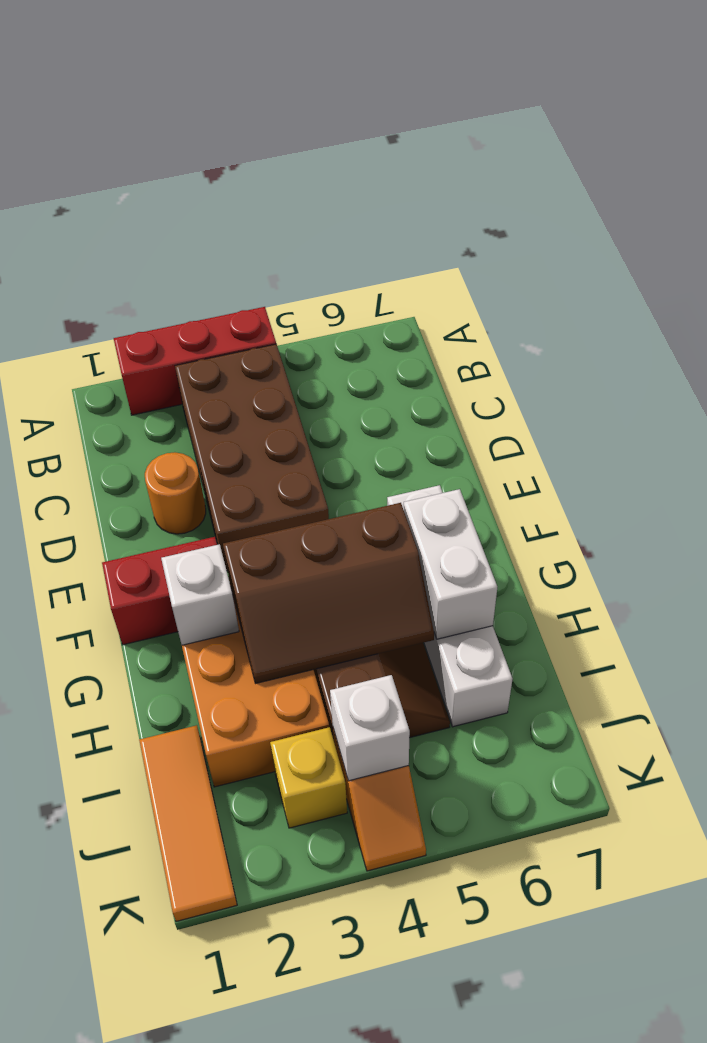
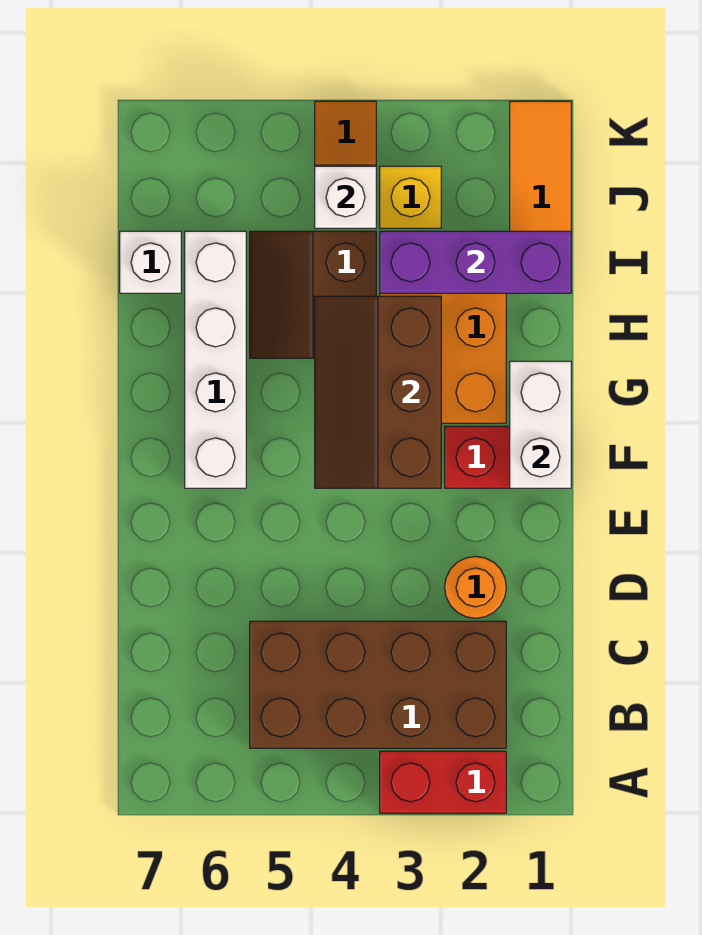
red 1x3 brick [114,307,276,415] -> red 1x2 brick [380,751,506,813]
brown 2x4 brick [175,344,329,571] -> brown 2x4 brick turned to [250,621,506,748]
white 1x1 brick [161,544,239,645] -> white 1x1 brick moved to [120,231,181,293]
brown 2x3 slope [223,503,434,683] -> brown 2x3 slope turned to [315,296,441,488]
white 1x2 brick [404,489,497,639] -> white 1x2 brick moved to [510,361,571,488]
none -> purple 1x3 brick [380,231,571,293]

